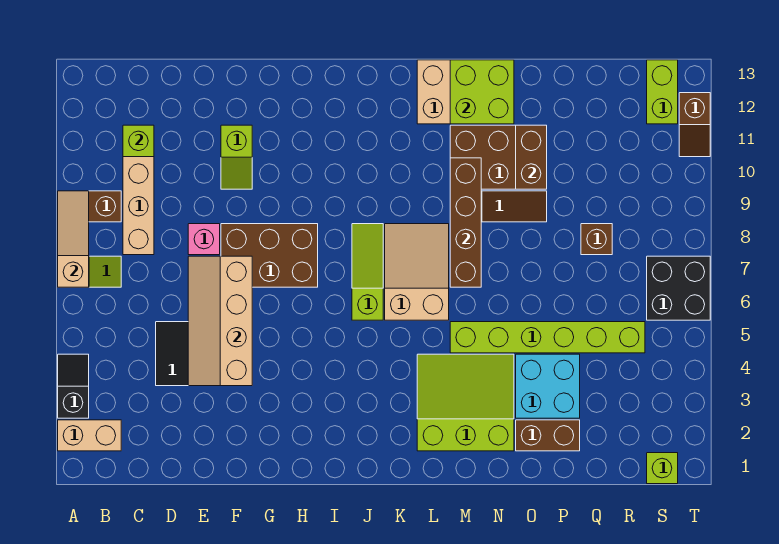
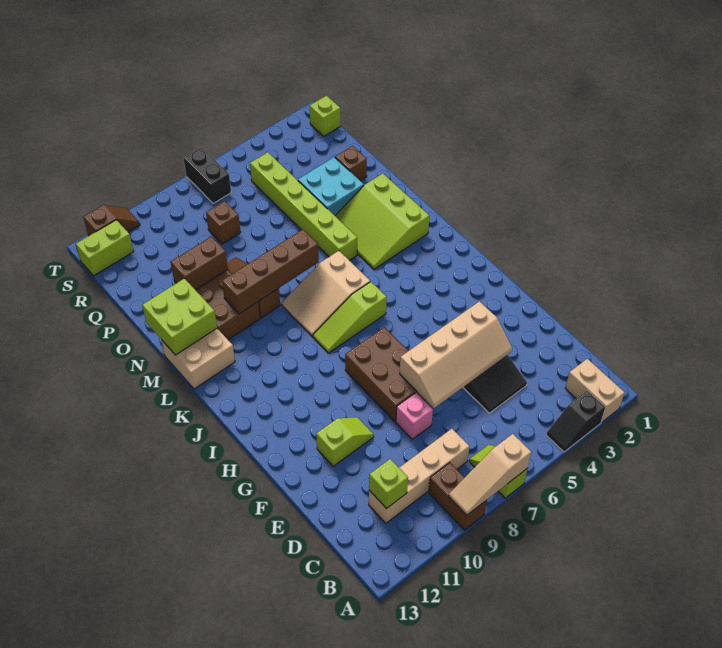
brown 1x2 brick [516,420,580,451] -> brown 1x1 brick [335,146,367,181]
black 2x2 brick [647,256,710,320] -> black 1x2 brick [184,147,231,203]

